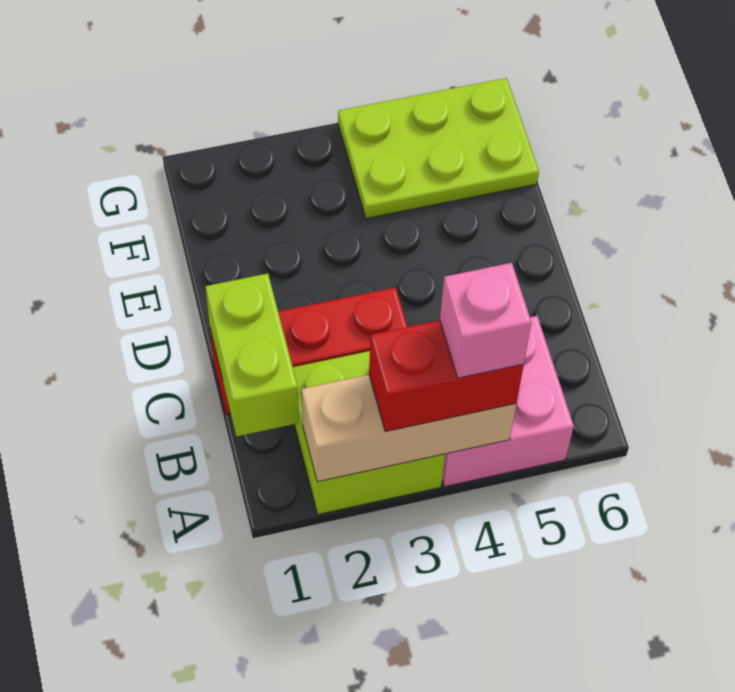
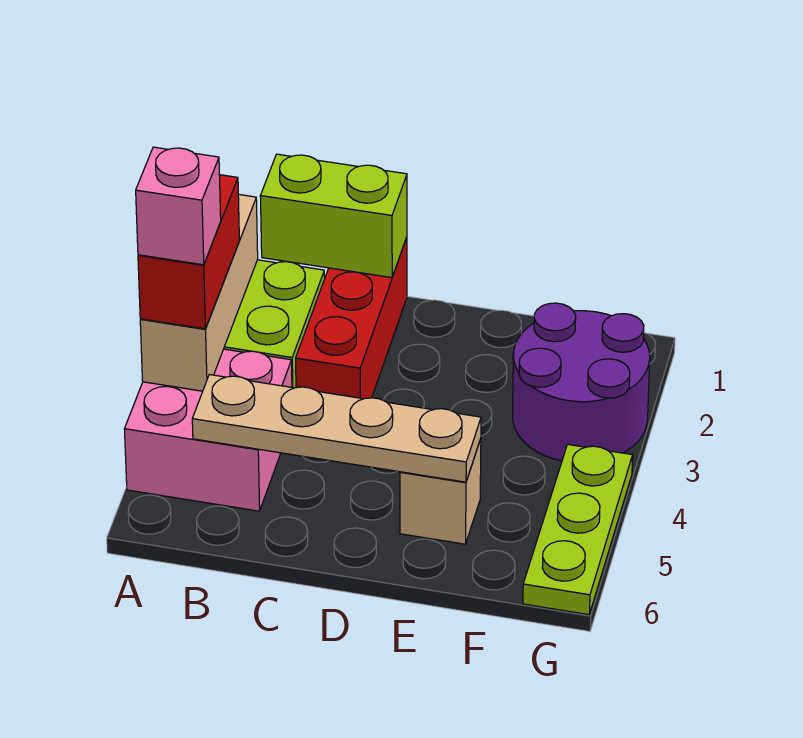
none -> tan 1x4 plate [192,375,481,482]
none -> tan 1x1 brick [400,439,481,544]
none -> purple 2x2 round brick [513,303,650,461]
lime 2x3 plate [338,78,539,219] -> lime 1x3 plate [523,444,633,615]

